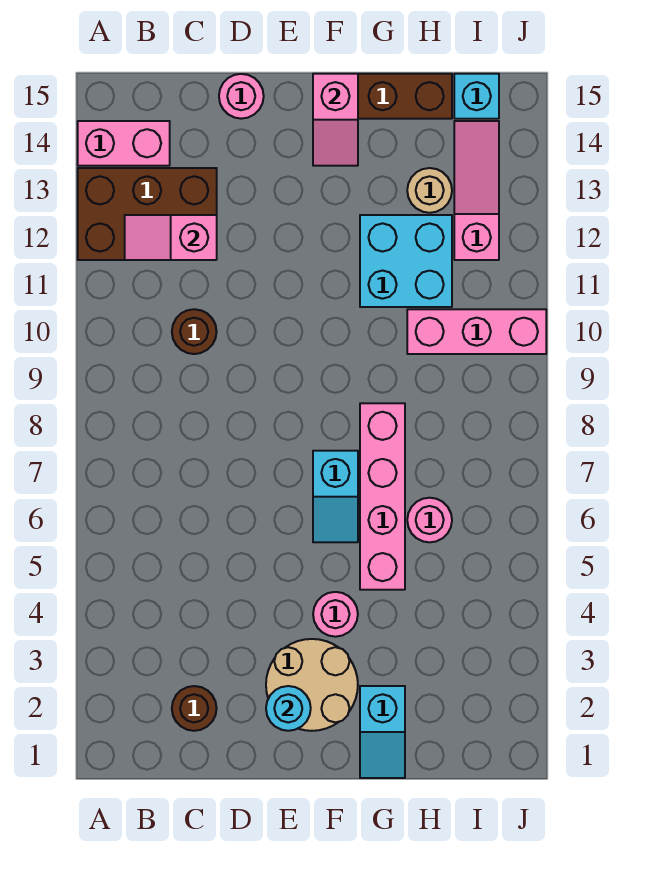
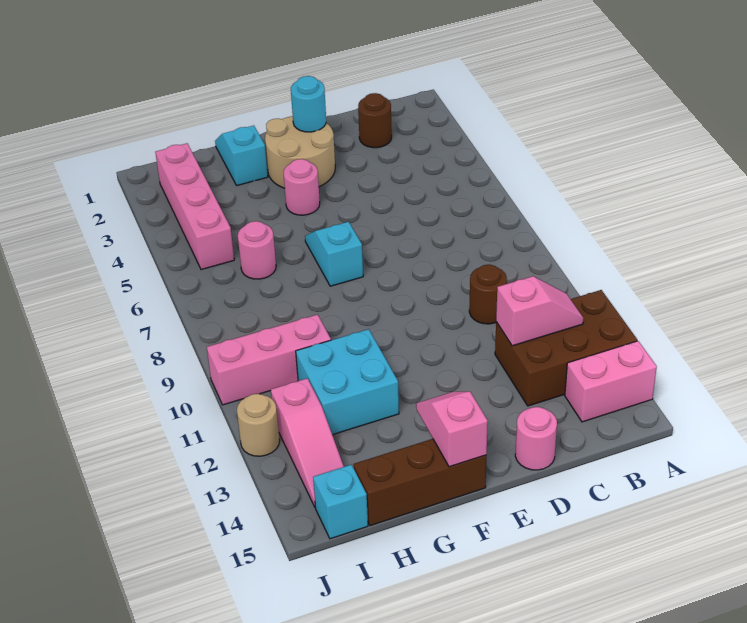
pink 1x4 brick [360,403,405,590] -> pink 1x4 brick moved to [155,143,234,270]
tan 1x1 round brick [407,168,452,213] -> tan 1x1 round brick moved to [237,394,280,456]

